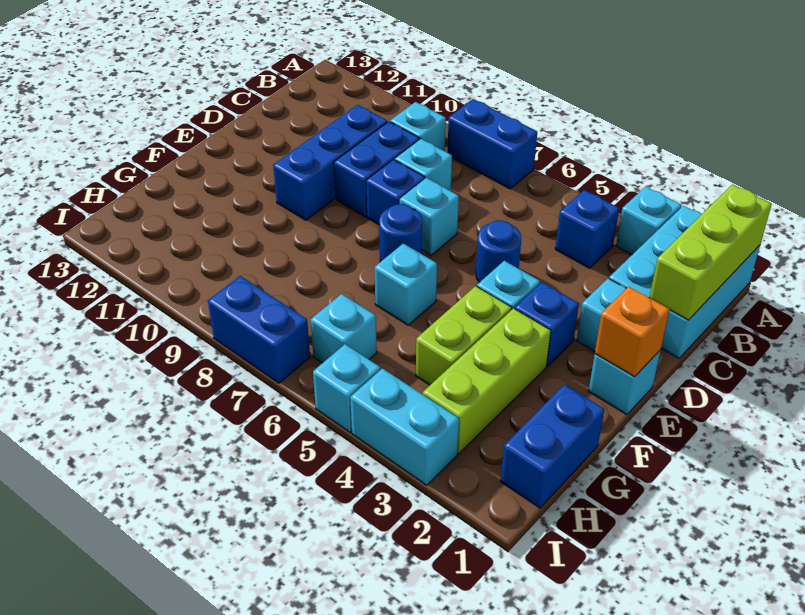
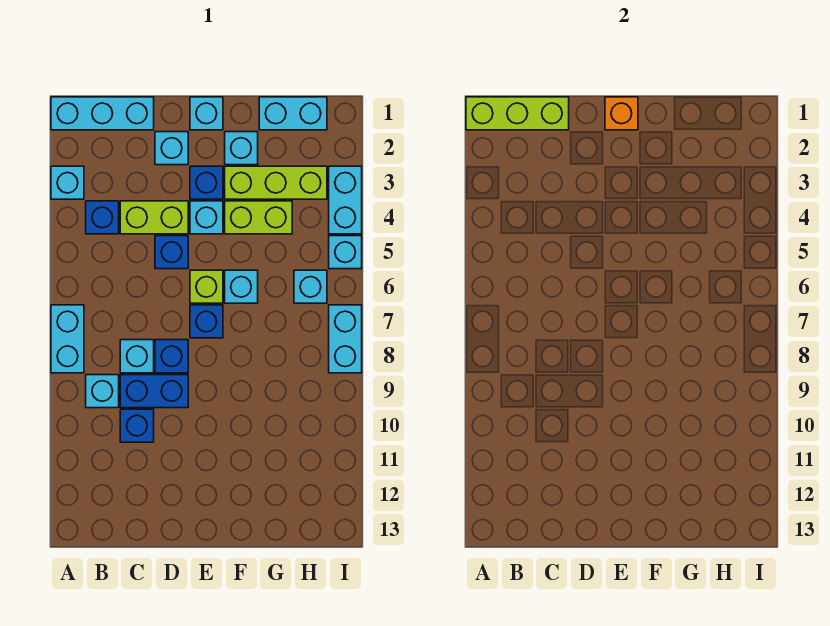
cyan 2x3 brick [609,206,760,358] -> cyan 1x3 brick [51,97,154,130]
blue 1x2 brick [447,99,537,189] -> cyan 1x2 brick [51,305,84,373]
none -> lime 1x2 brick [120,201,188,234]
blue 1x3 brick [273,105,387,220] -> blue 1x1 brick [120,409,154,442]
blue 1x1 round brick [476,221,521,282] -> blue 1x1 brick [155,236,188,269]
cyan 1x1 brick [400,178,459,255] -> cyan 1x1 brick moved to [225,132,258,165]
none -> lime 1x1 brick [190,270,223,303]
blue 1x1 round brick [379,204,422,262] -> blue 1x1 brick [190,305,223,338]
blue 1x2 brick [501,385,605,508] -> cyan 1x2 brick [259,97,327,130]
blue 1x2 brick [208,276,310,383] -> cyan 1x2 brick [329,305,362,373]

